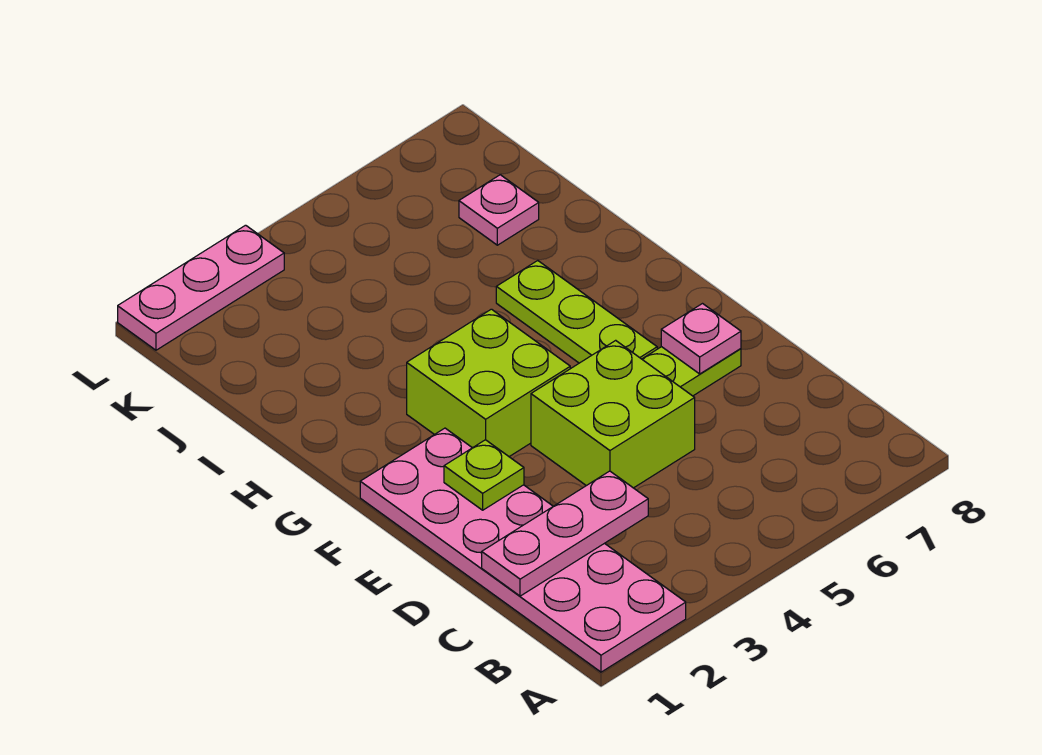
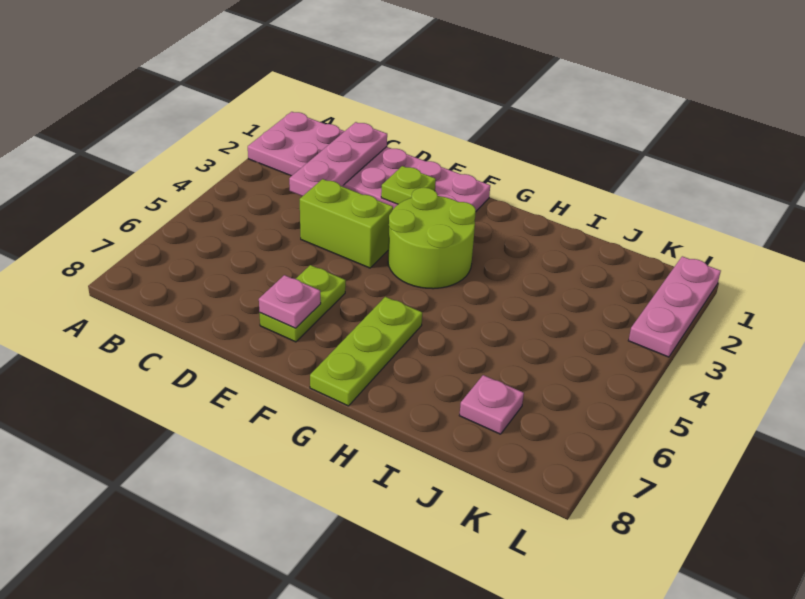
lime 2x2 brick [531,340,695,488] -> lime 1x2 brick [300,179,393,268]
lime 2x2 brick [407,309,570,457] -> lime 2x2 round brick [388,188,476,289]
lime 1x3 plate [496,261,657,363] -> lime 1x3 plate turned to [310,297,422,406]

